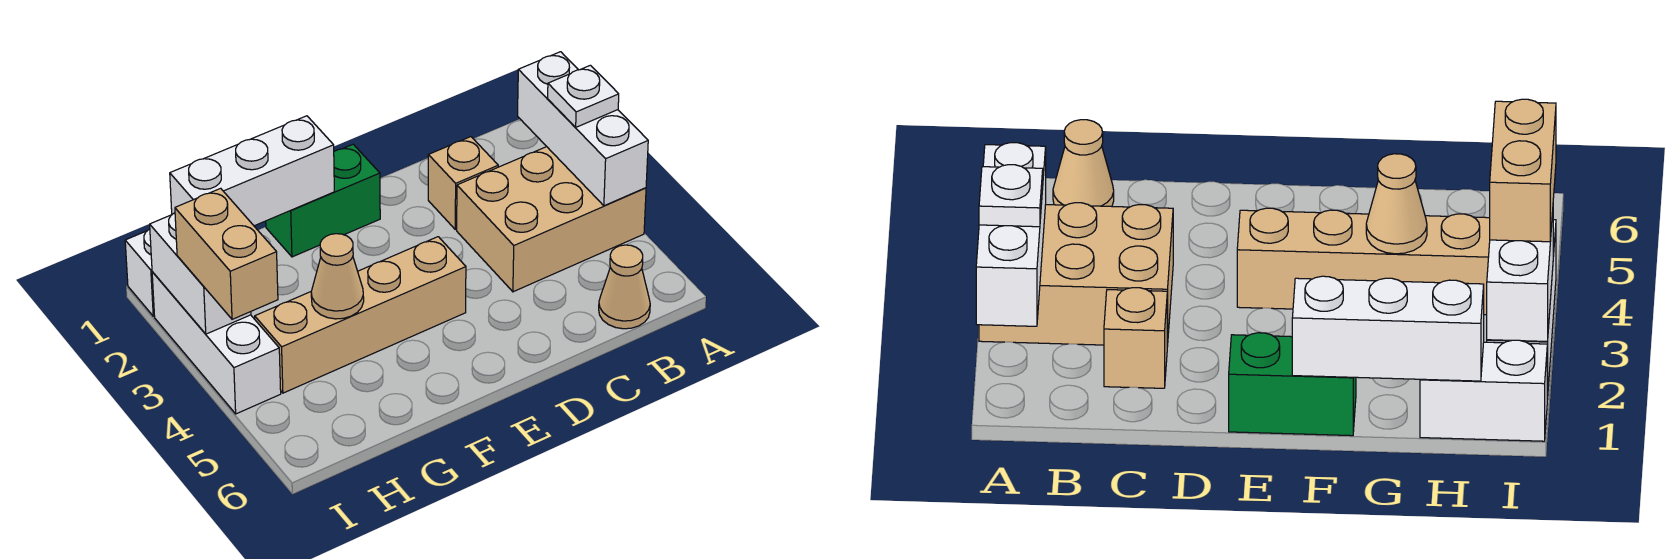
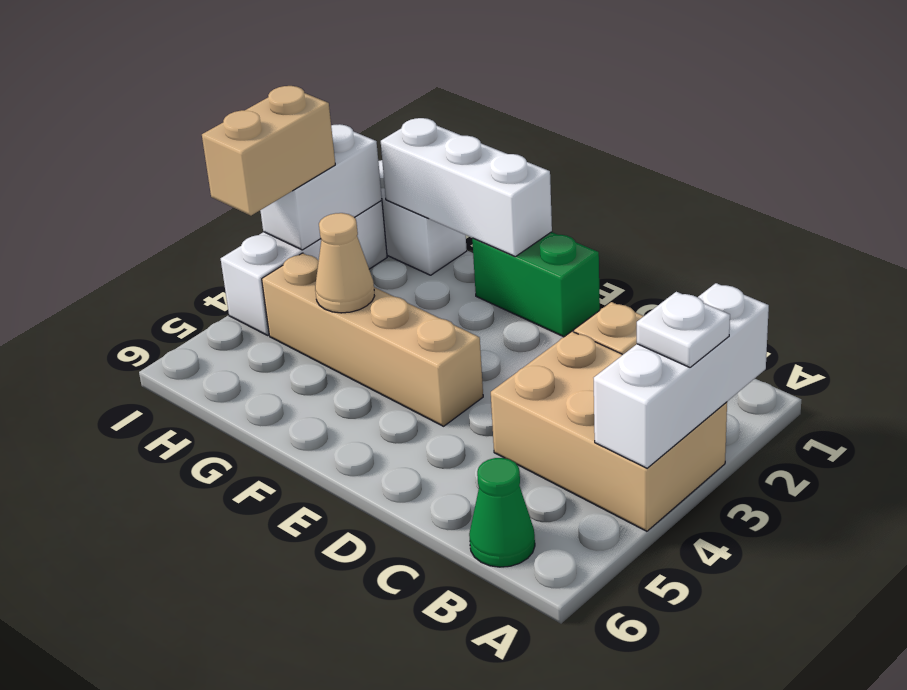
tan 1x1 cone [599,245,650,329] -> green 1x1 cone [469,458,535,567]

